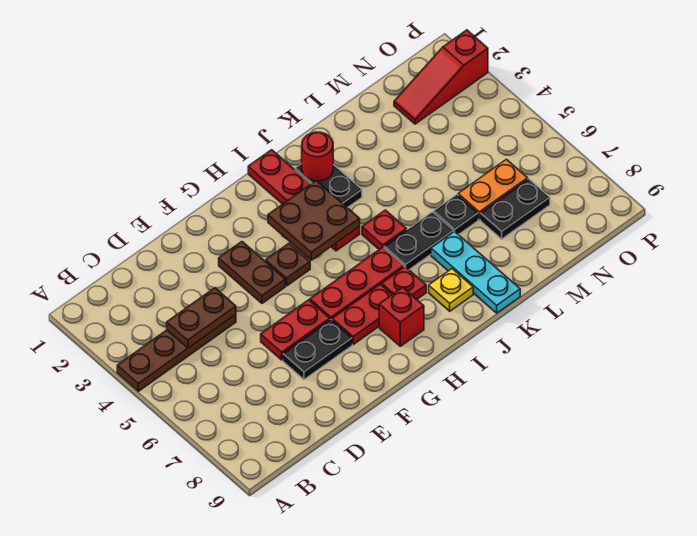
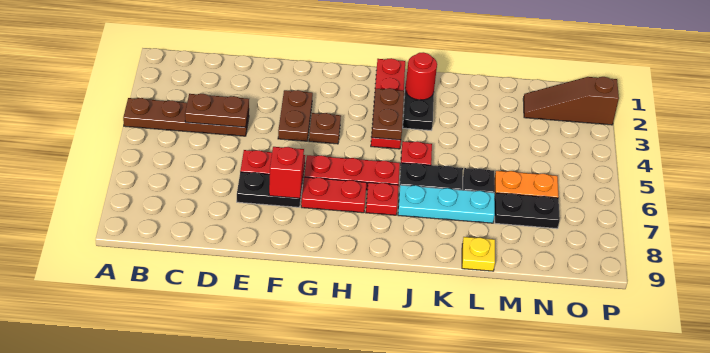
brown 2x2 plate [268,181,360,260] -> brown 1x2 plate [372,88,404,140]
red 1x1 brick [379,287,424,346] -> red 1x1 brick moved to [269,147,304,198]
yellow 1x1 plate [429,269,473,311] -> yellow 1x1 plate moved to [462,237,495,271]
cyan 1x3 plate [431,231,520,313] -> cyan 1x3 plate turned to [398,185,495,223]
red 1x3 slope [394,30,488,124] -> brown 1x3 slope [523,77,619,125]

